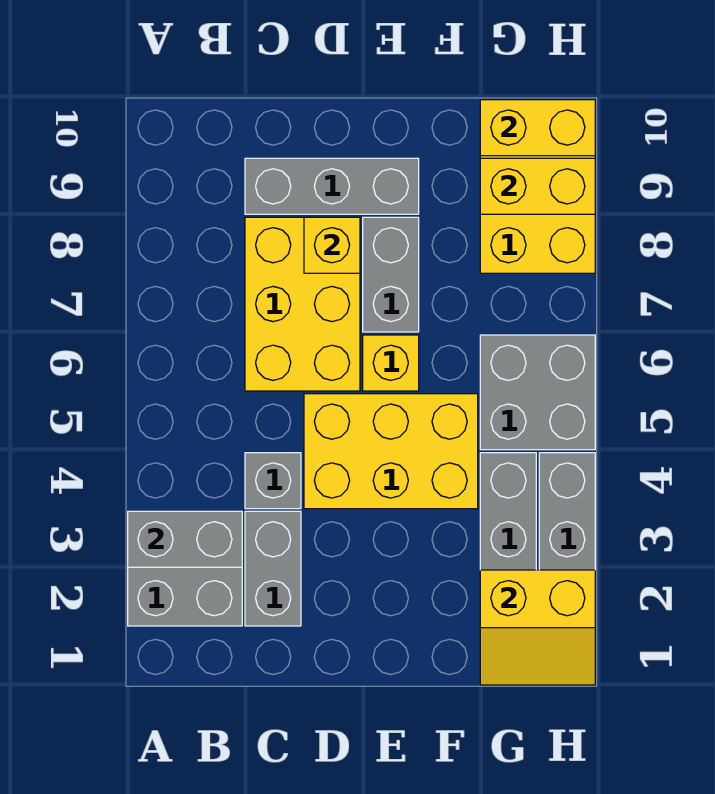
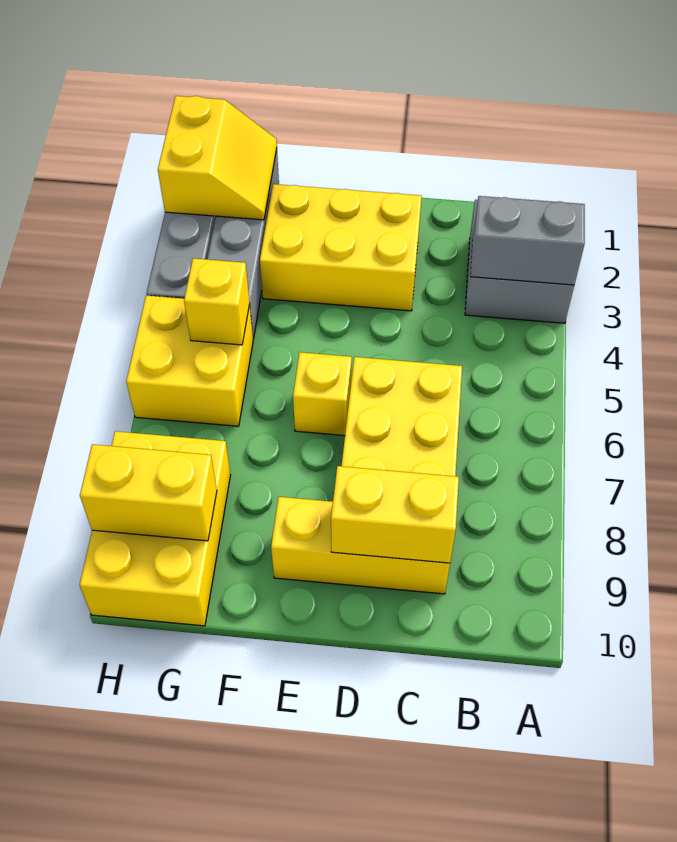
grey 1x2 brick [245,511,301,626] -> none
grey 1x1 brick [245,453,301,509] -> none
grey 1x3 brick [245,158,419,214] -> yellow 1x3 brick [271,497,450,594]
yellow 2x3 brick [304,394,478,509] -> yellow 2x3 brick moved to [260,184,422,311]
yellow 1x1 brick [304,217,360,273] -> yellow 1x1 brick moved to [184,258,250,345]
grey 1x2 brick [363,217,419,332] -> none
yellow 2x2 slope [480,570,595,685] -> yellow 2x2 slope turned to [158,96,277,220]
grey 2x2 brick [480,335,595,450] -> yellow 2x2 brick [126,295,253,426]
yellow 1x2 brick [480,100,595,156] -> yellow 1x2 brick moved to [331,466,459,563]

